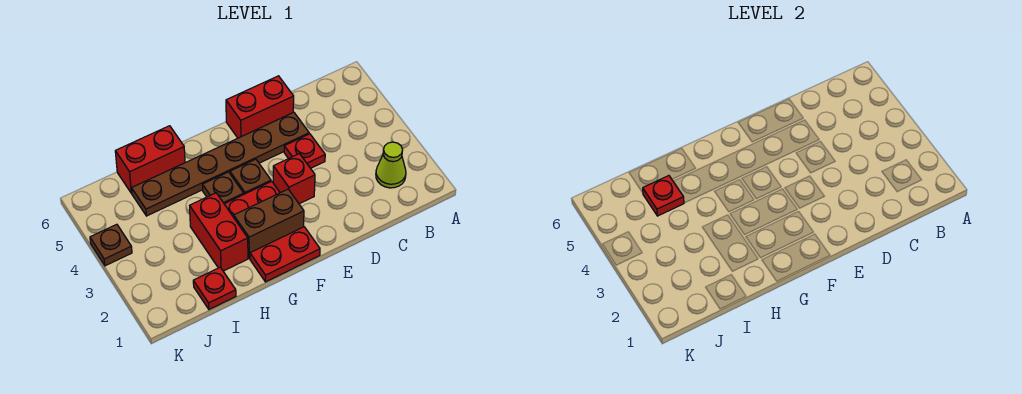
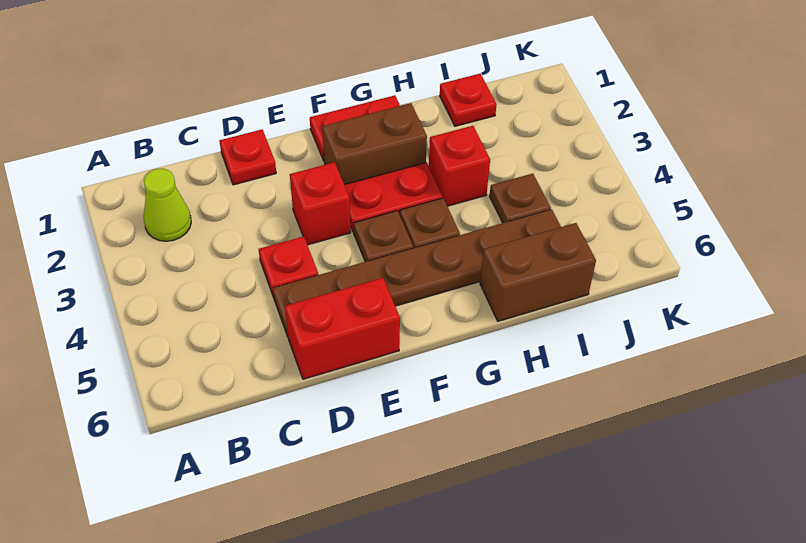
red 1x2 brick [190,193,248,271] -> red 1x1 brick [429,126,490,206]
red 1x2 brick [115,126,185,193] -> brown 1x2 brick [480,223,596,321]
red 1x1 plate [643,176,684,216] -> red 1x1 plate moved to [220,130,276,185]
brown 1x1 plate [90,224,132,266] -> brown 1x1 plate moved to [490,174,551,223]

